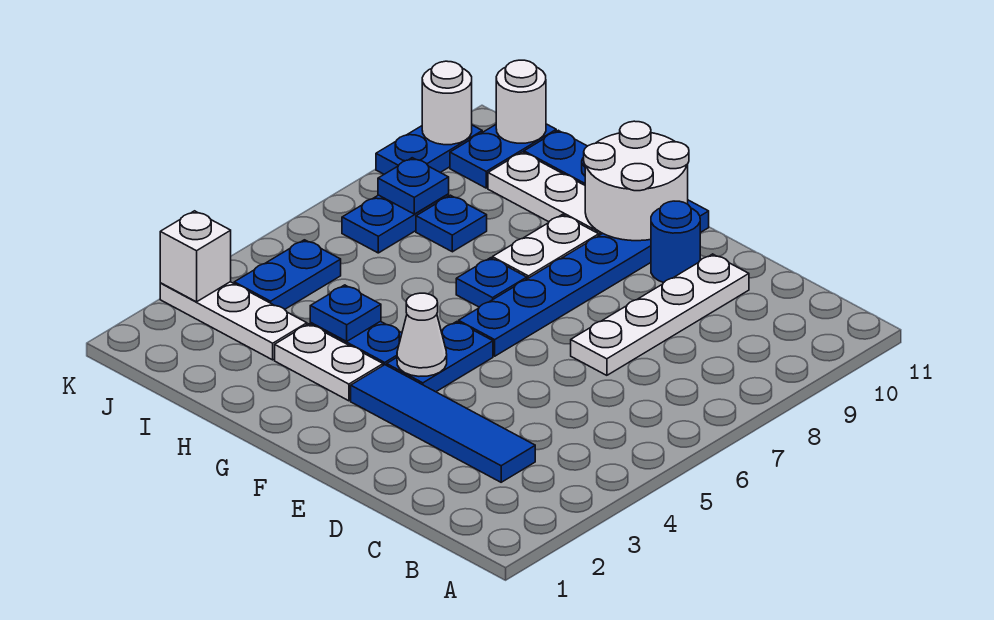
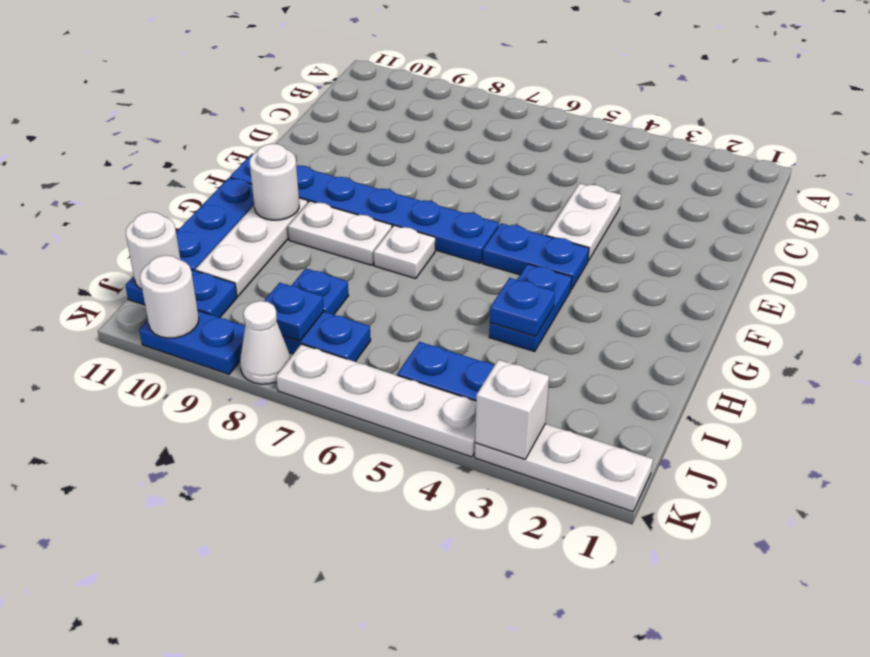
blue 1x4 tile [351,365,535,482] -> none
white 1x4 plate [571,254,749,375] -> white 1x4 plate moved to [276,344,476,457]
blue 1x1 round brick [651,201,700,283] -> none
white 1x1 cone [397,293,447,376] -> white 1x1 cone moved to [240,301,290,384]
white 2x2 round brick [584,121,689,241] -> white 1x1 round brick [250,144,299,220]
white 1x2 plate [275,324,383,401] -> white 1x2 plate moved to [546,183,621,261]
blue 1x1 plate [456,258,527,307] -> white 1x1 plate [374,225,435,279]
white 1x3 plate [160,282,307,360] -> white 1x3 plate turned to [475,424,653,512]

